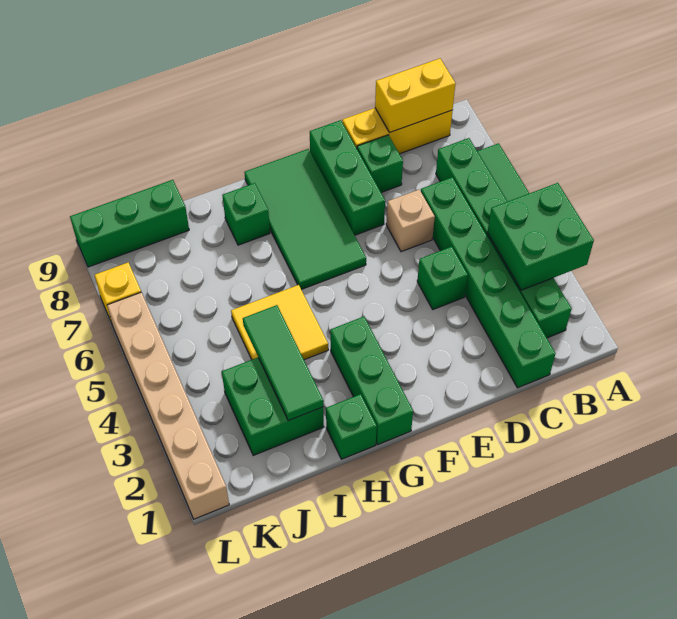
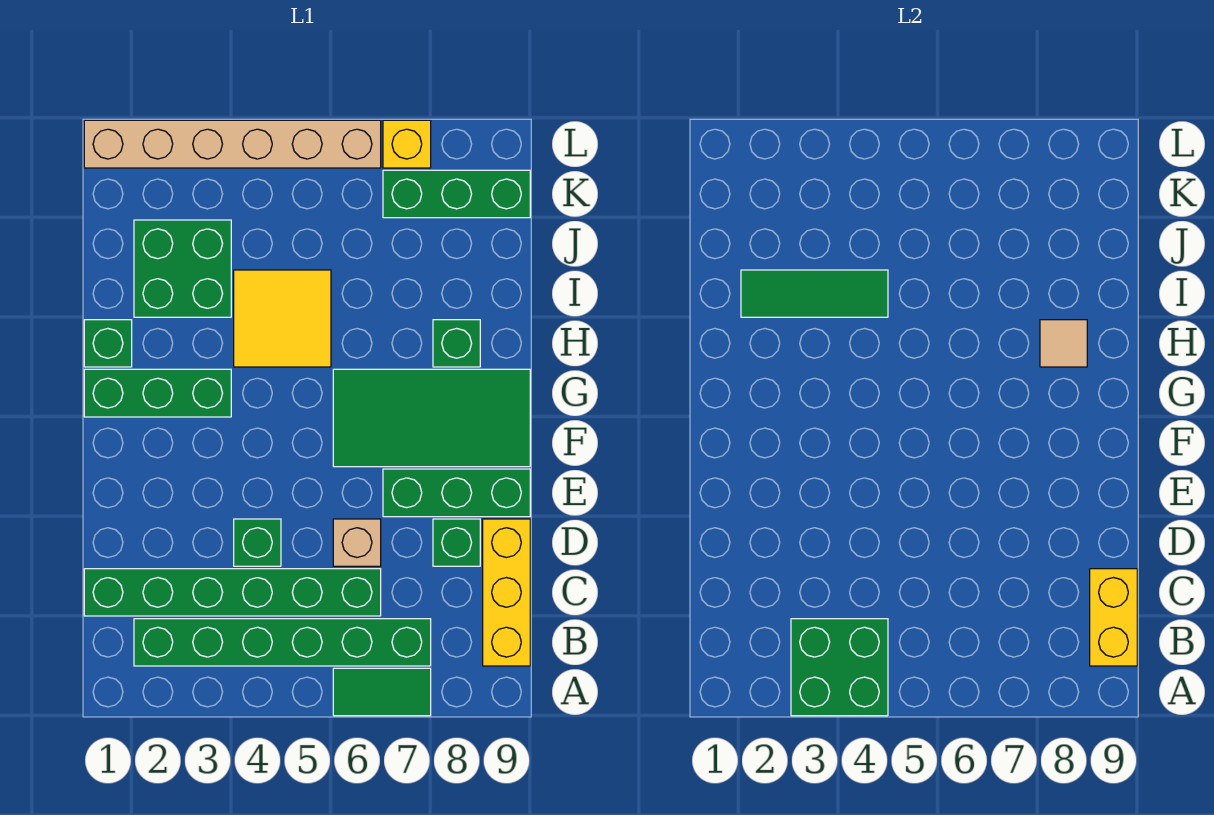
none -> tan 1x1 tile [1040,320,1087,367]
green 1x3 brick [70,180,189,267] -> green 1x3 brick turned to [383,170,530,218]

